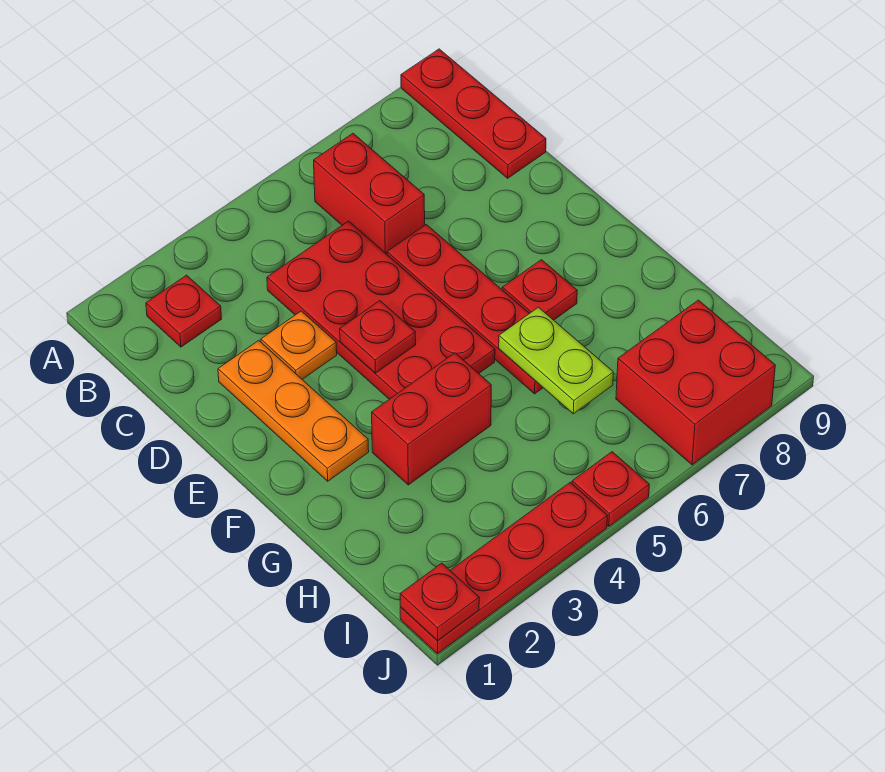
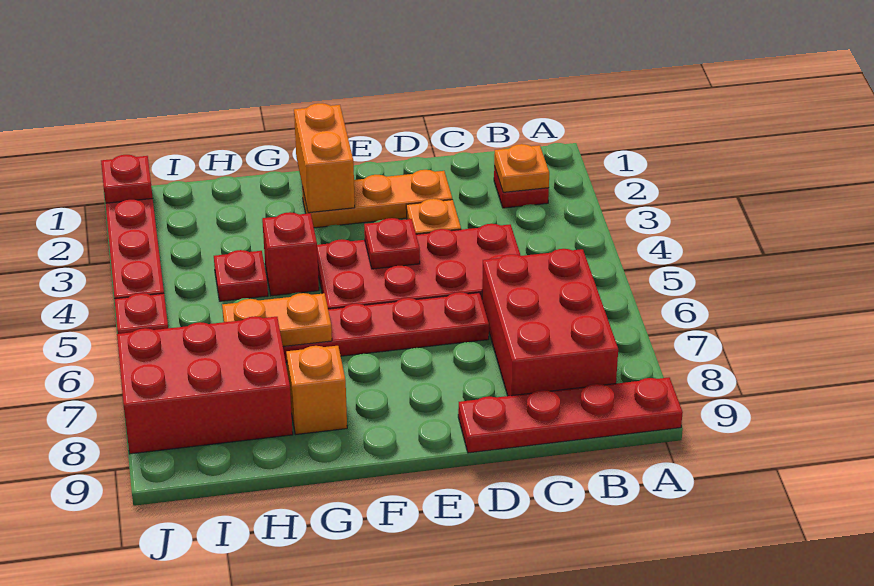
red 1x3 plate [401,49,546,178] -> red 1x4 plate [458,378,683,453]
none -> orange 1x1 plate [494,144,549,192]
red 1x2 brick [314,133,425,254] -> red 2x3 brick [482,249,618,396]
none -> orange 1x2 brick [294,103,355,213]
red 1x1 plate [502,260,577,320] -> red 1x1 plate moved to [214,250,268,301]
red 1x2 brick [372,353,491,485] -> red 1x1 brick [262,212,319,296]
lime 1x2 plate [499,307,613,414] -> orange 1x2 plate [222,293,332,346]
none -> orange 1x1 brick [286,346,347,434]
red 2x2 brick [616,300,775,465] -> red 2x3 brick [117,316,293,454]

